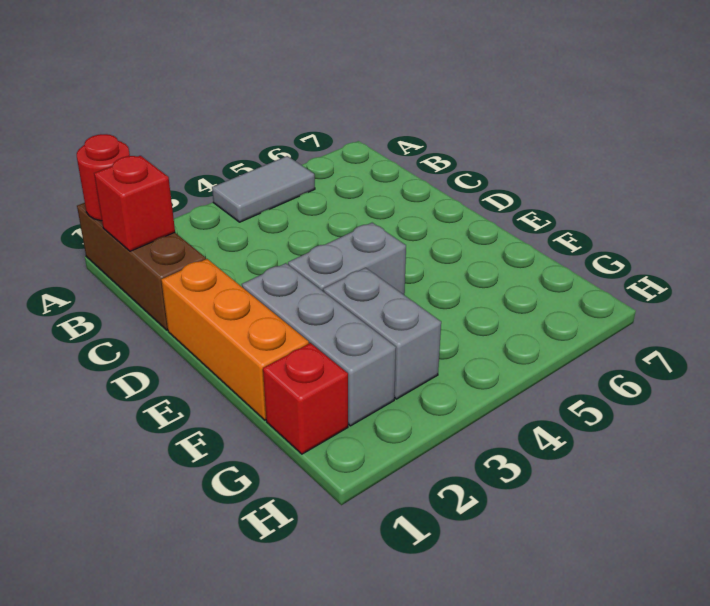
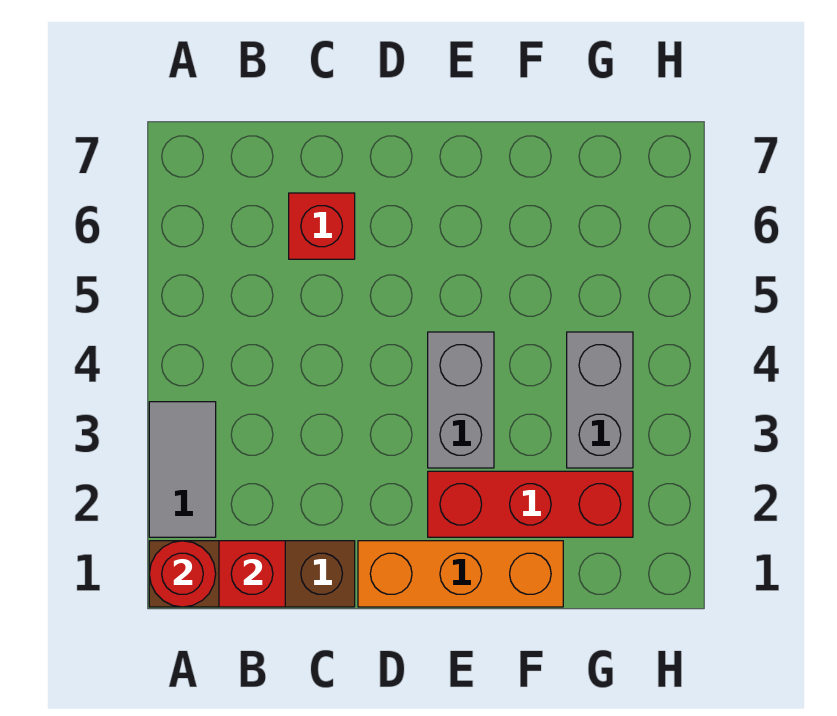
grey 1x2 tile [212,156,315,222] -> grey 1x2 tile moved to [149,402,216,537]
grey 1x3 brick [242,263,396,426] -> red 1x3 brick [428,471,633,537]
grey 1x2 brick [323,268,441,399] -> grey 1x2 brick turned to [567,332,633,468]
red 1x1 brick [263,343,348,454] -> red 1x1 brick moved to [289,193,355,259]

